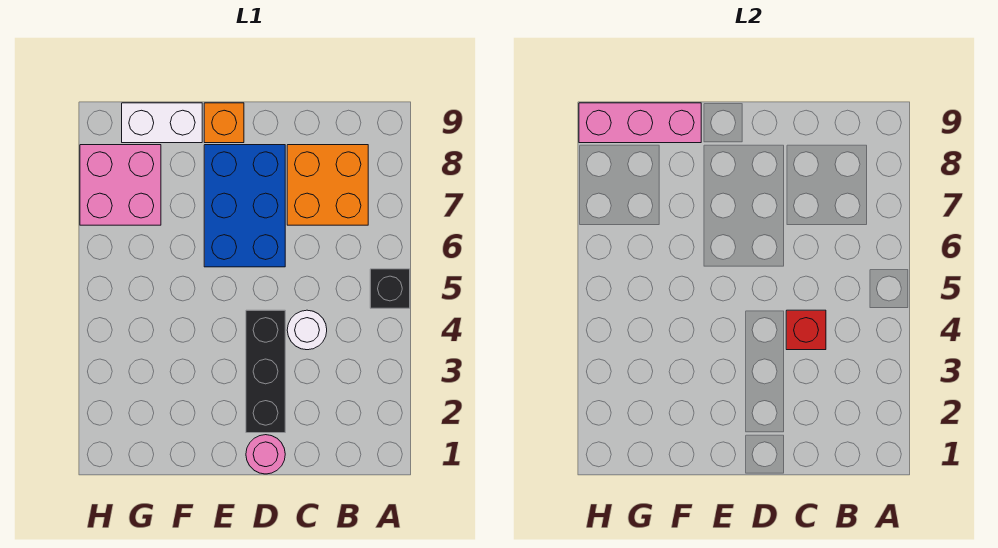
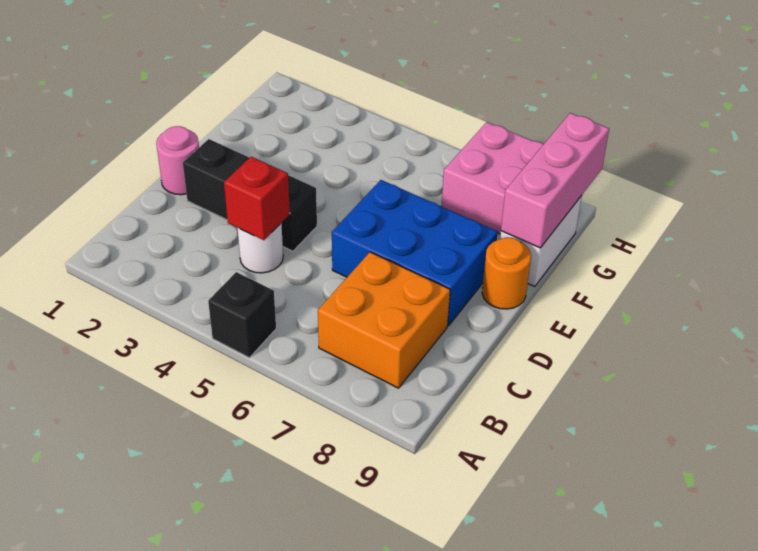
orange 1x1 brick [204,103,244,143] -> orange 1x1 round brick [482,237,531,309]

